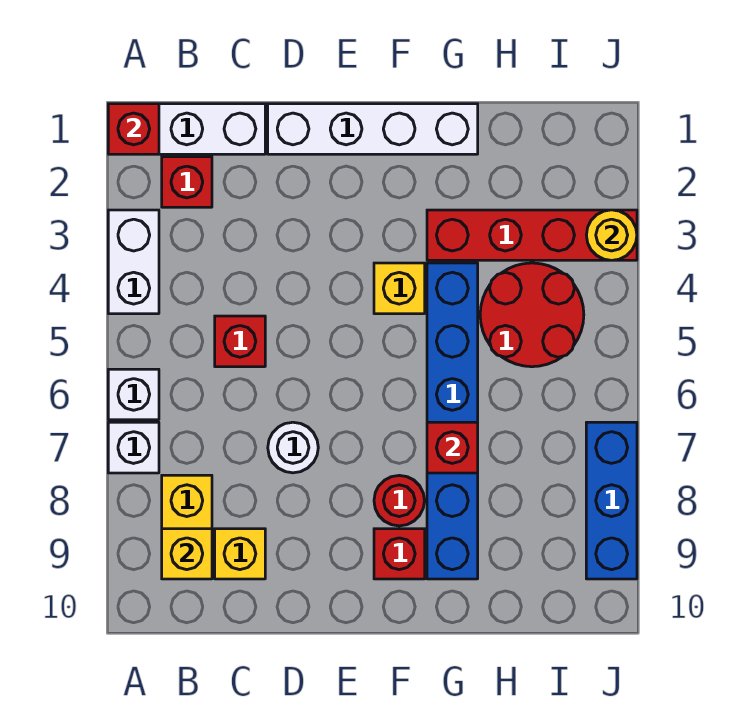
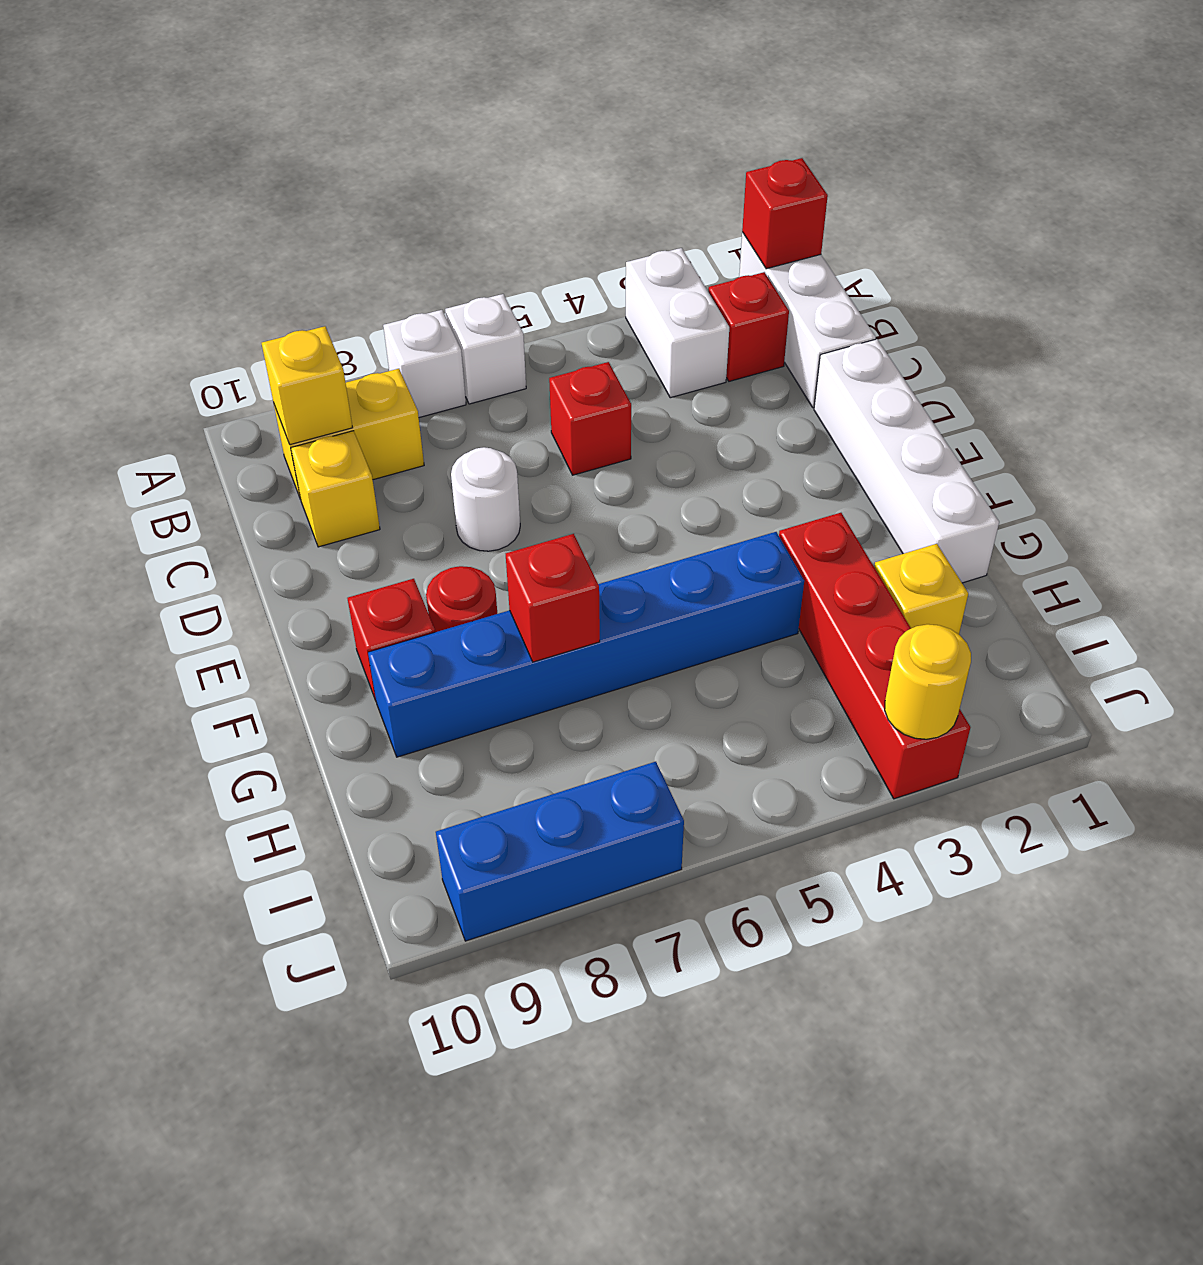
white 1x2 brick [108,210,159,314] -> white 1x2 brick turned to [626,248,729,398]
yellow 1x1 brick [374,263,425,314] -> yellow 1x1 brick moved to [874,544,968,634]
red 2x2 round brick [480,263,584,367] -> none

